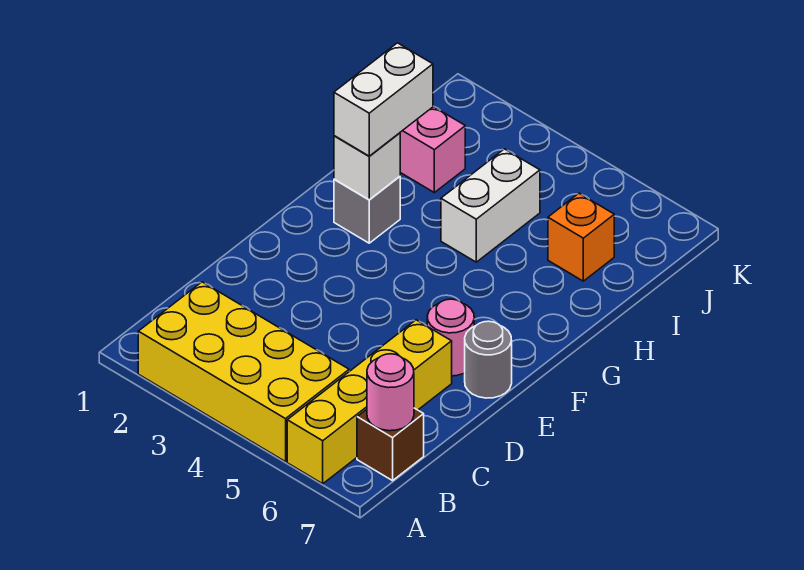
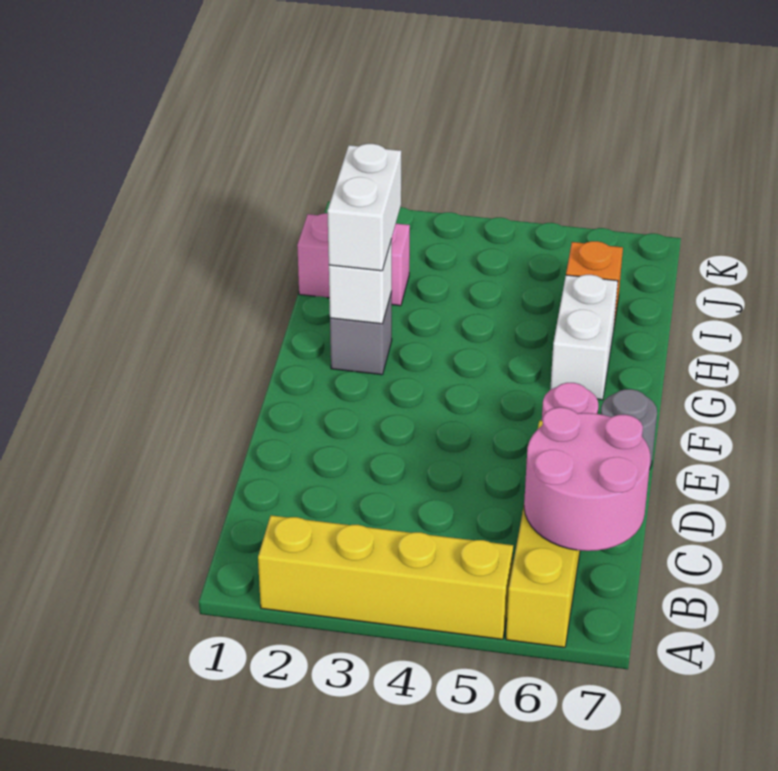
yellow 2x4 brick [138,282,349,462] -> yellow 1x4 brick [258,515,513,639]
brown 1x1 brick [357,408,424,481] -> none
pink 1x1 round brick [367,354,414,431] -> pink 2x2 round brick [524,407,650,551]
white 1x2 brick [441,149,540,262] -> white 1x2 brick moved to [550,275,618,400]

